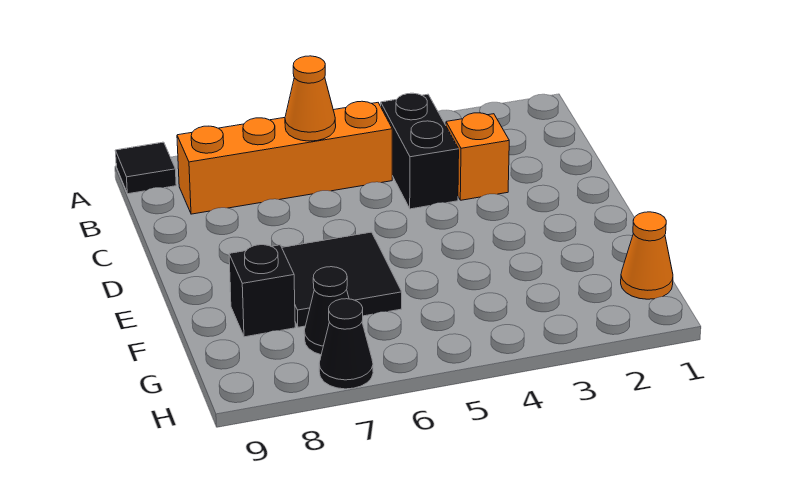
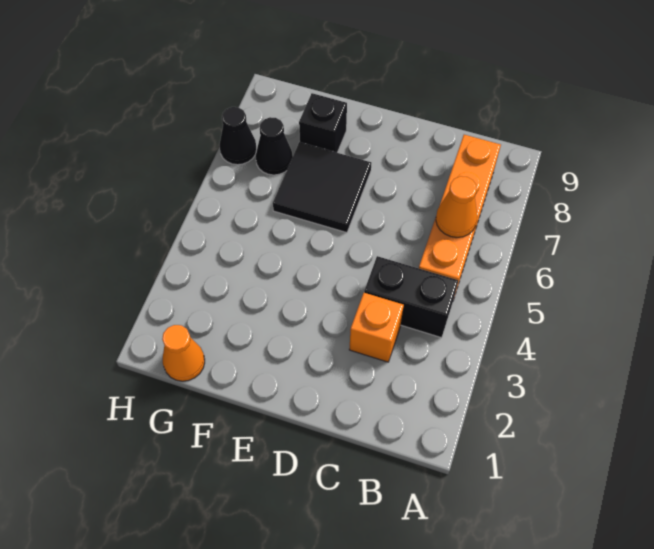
black 1x1 tile [115,142,176,194] -> none

